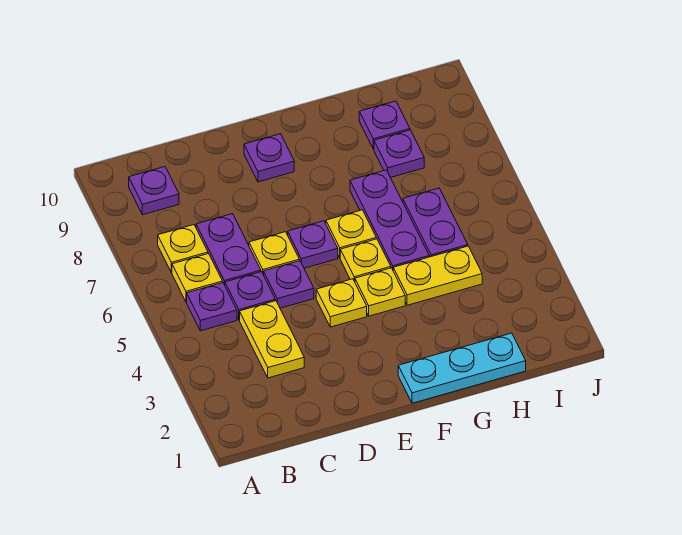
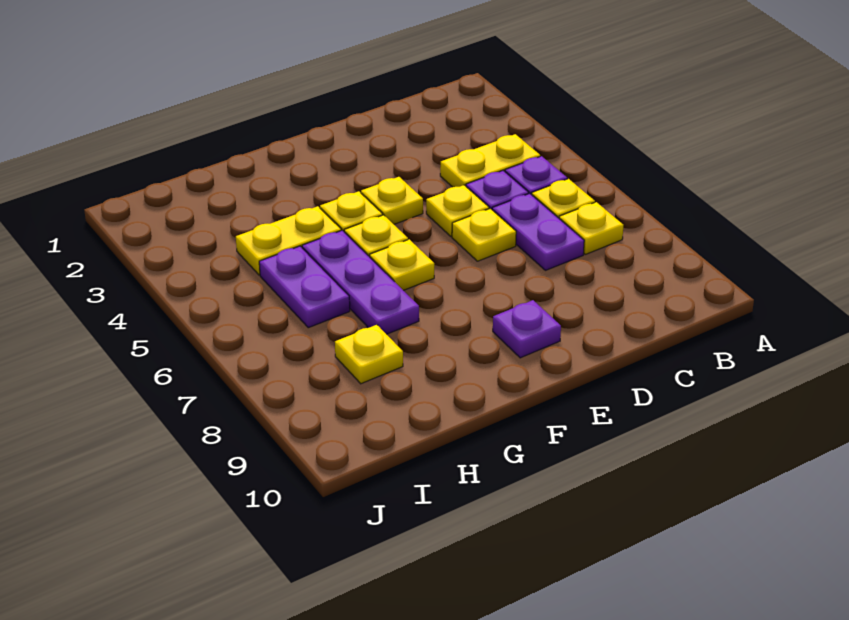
purple 1x1 plate [129,167,179,215] -> none
yellow 1x2 plate [240,301,304,378] -> yellow 1x2 plate turned to [440,134,540,187]
purple 1x1 plate [264,261,314,308] -> yellow 1x1 plate [426,185,489,237]
purple 1x1 plate [288,221,338,268] -> none
cyan 1x3 plate [398,333,526,403] -> none
purple 1x1 plate [374,130,424,178] -> yellow 1x1 plate [335,325,403,384]
purple 1x1 plate [359,101,410,149] -> none

